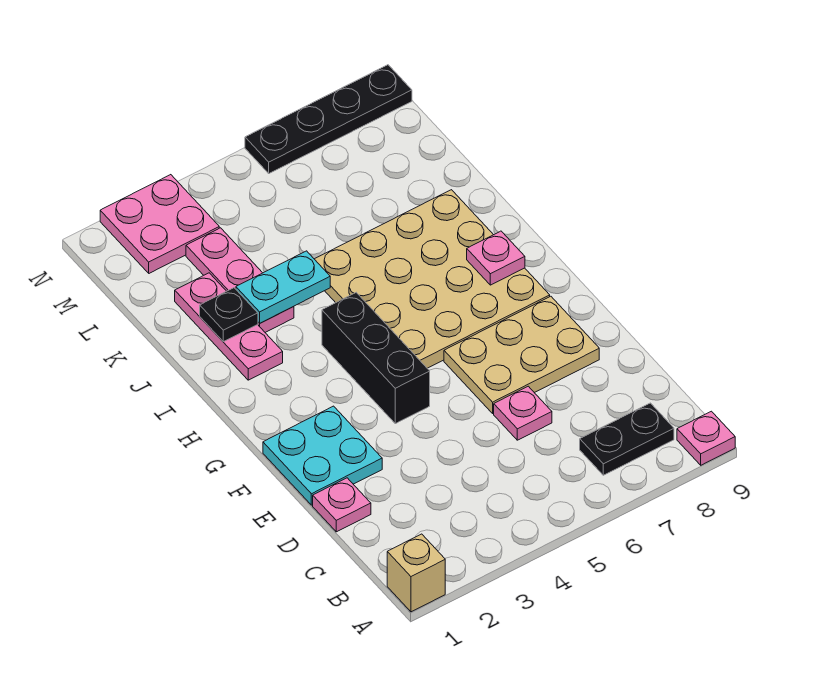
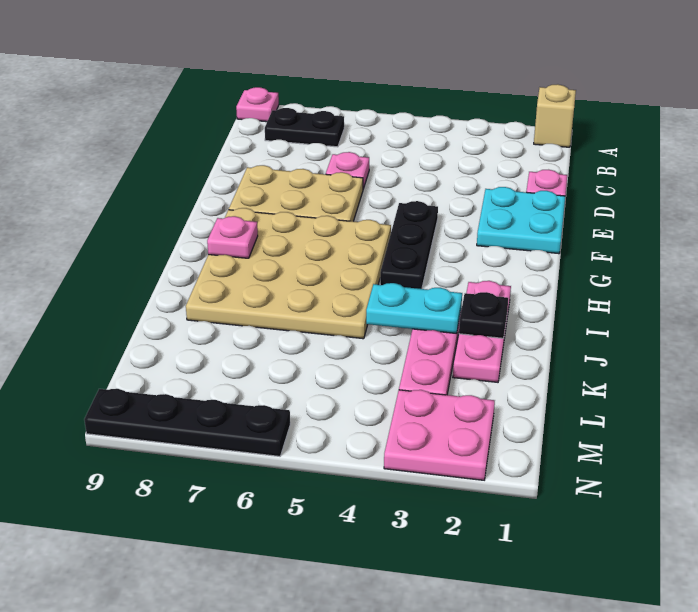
black 1x3 brick [322,293,430,424] -> black 1x3 plate [380,201,438,289]

